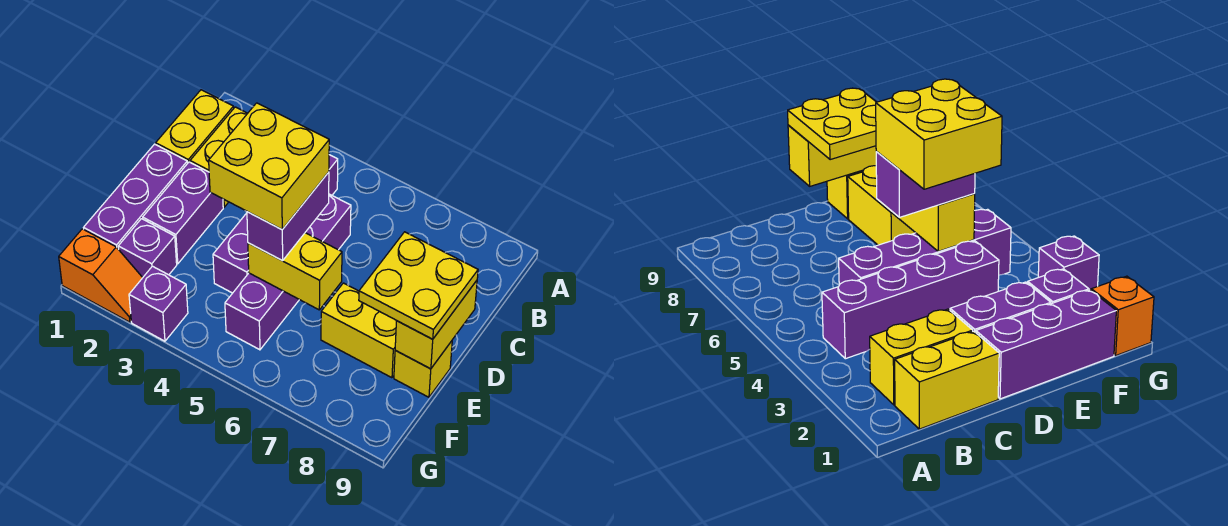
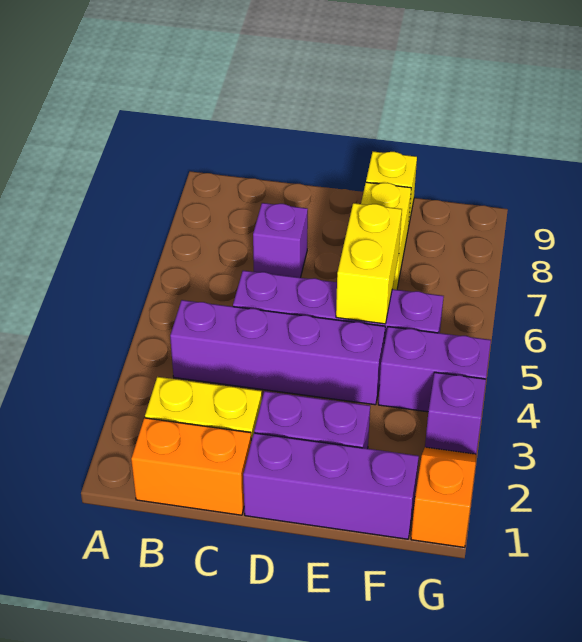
yellow 1x2 brick [156,90,234,164] -> orange 1x2 brick [131,418,251,515]
yellow 2x2 brick [209,103,329,229] -> none
purple 1x2 brick [247,172,329,261] -> purple 1x2 brick moved to [378,327,491,412]
yellow 2x2 plate [359,232,478,339] -> none
yellow 1x2 brick [395,281,477,369] -> none
purple 1x1 brick [118,219,177,277] -> purple 1x1 brick moved to [253,203,308,278]

